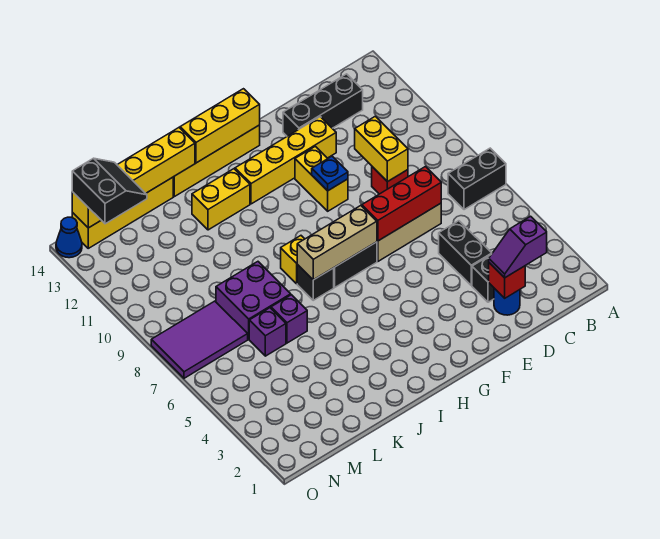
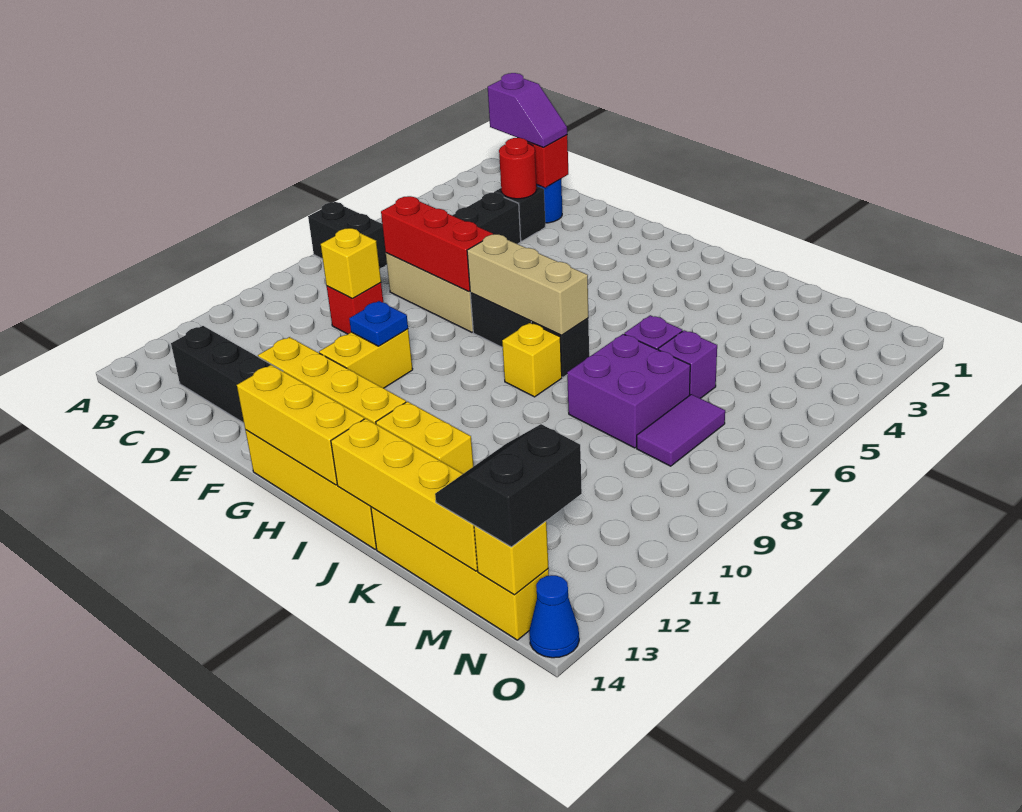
none -> red 1x1 round brick [499,138,536,199]
yellow 1x2 brick [355,116,408,182] -> yellow 1x1 brick [321,228,381,298]
purple 2x3 tile [151,301,248,378] -> purple 1x2 tile [637,394,725,466]

